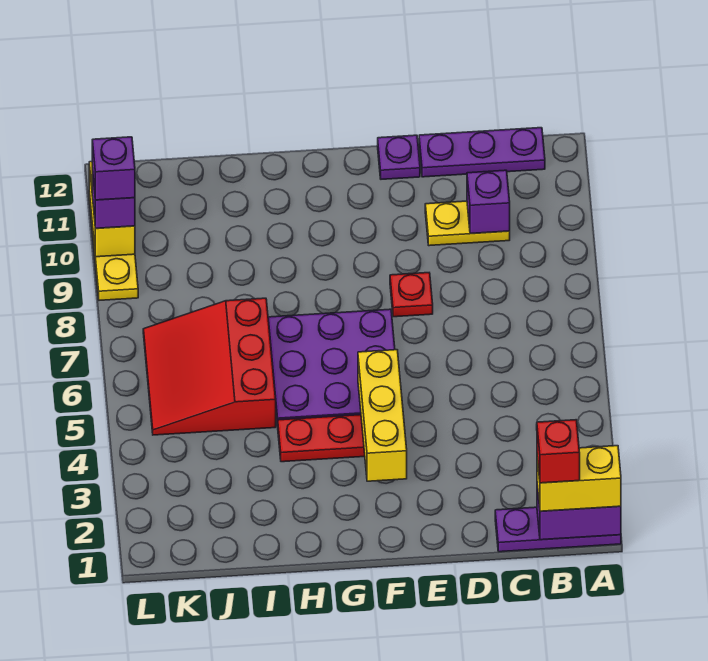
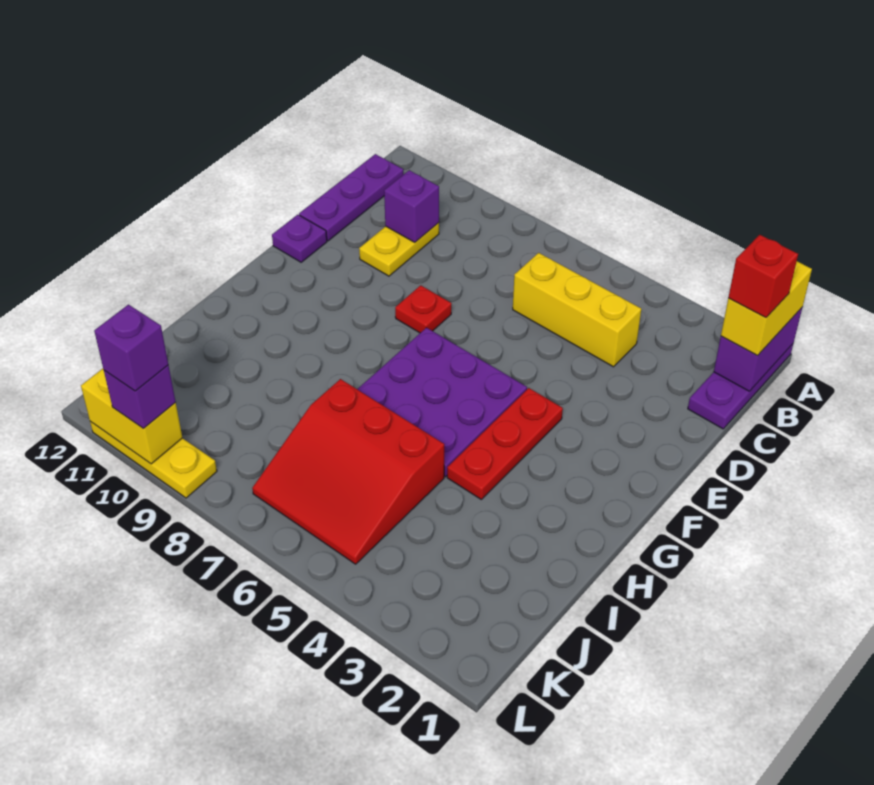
yellow 1x3 brick [358,350,407,481] -> yellow 1x3 brick moved to [513,253,641,367]

